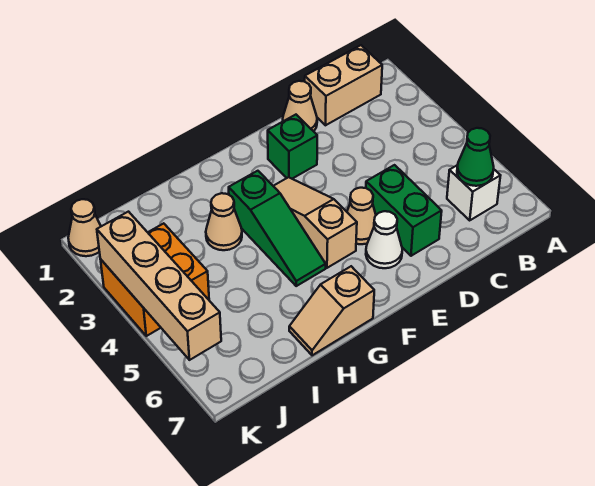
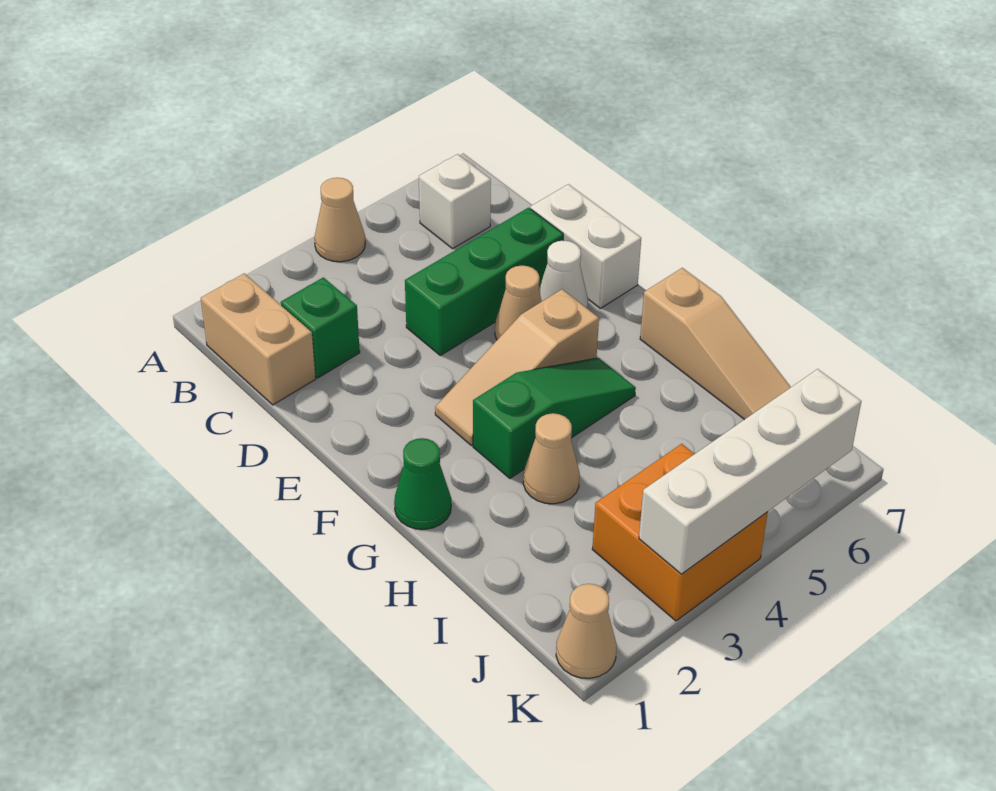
green 1x1 cone [457,128,494,186] -> green 1x1 cone moved to [394,438,451,529]
tan 1x1 cone [283,81,317,131] -> tan 1x1 cone moved to [314,178,365,262]
green 1x2 brick [366,165,442,256] -> green 1x3 brick [405,208,563,355]
none -> white 1x2 brick [530,184,641,308]
green 1x1 brick [268,115,317,179] -> green 1x1 brick moved to [281,277,360,378]
tan 1x2 slope [289,266,374,355] -> tan 1x3 slope [640,268,791,420]
tan 1x4 brick [97,212,221,360] -> white 1x4 brick [639,369,861,574]

